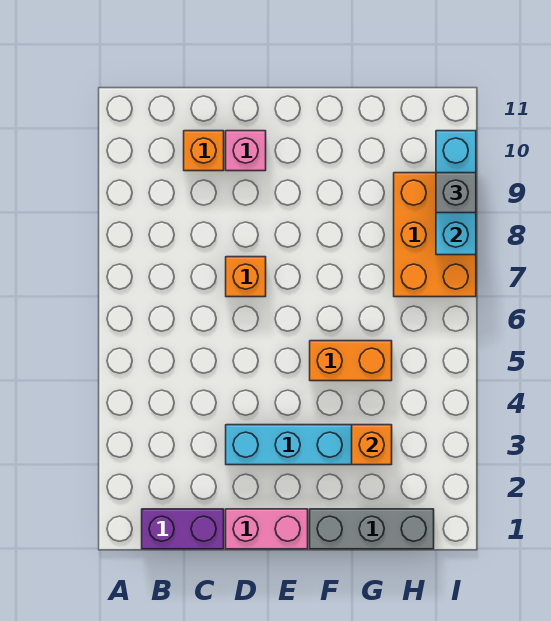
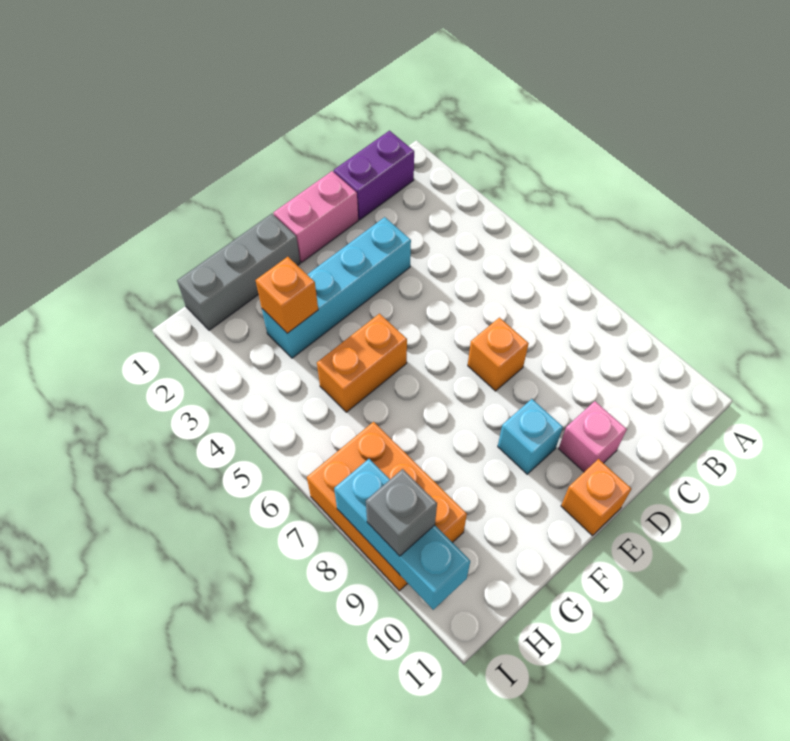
orange 1x1 brick [184,131,224,171] -> orange 1x1 brick moved to [561,459,631,536]
none -> cyan 1x1 brick [498,399,563,474]

